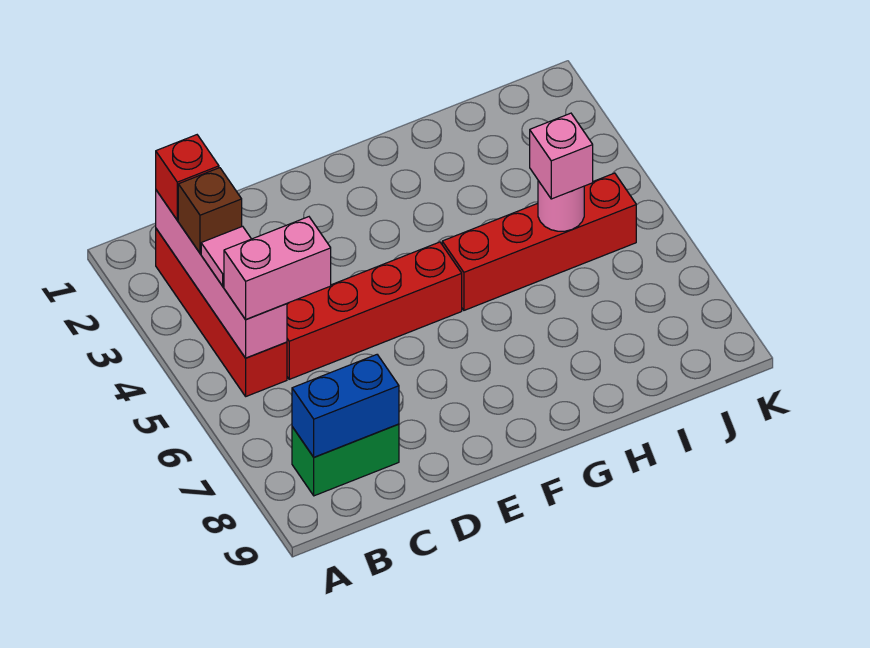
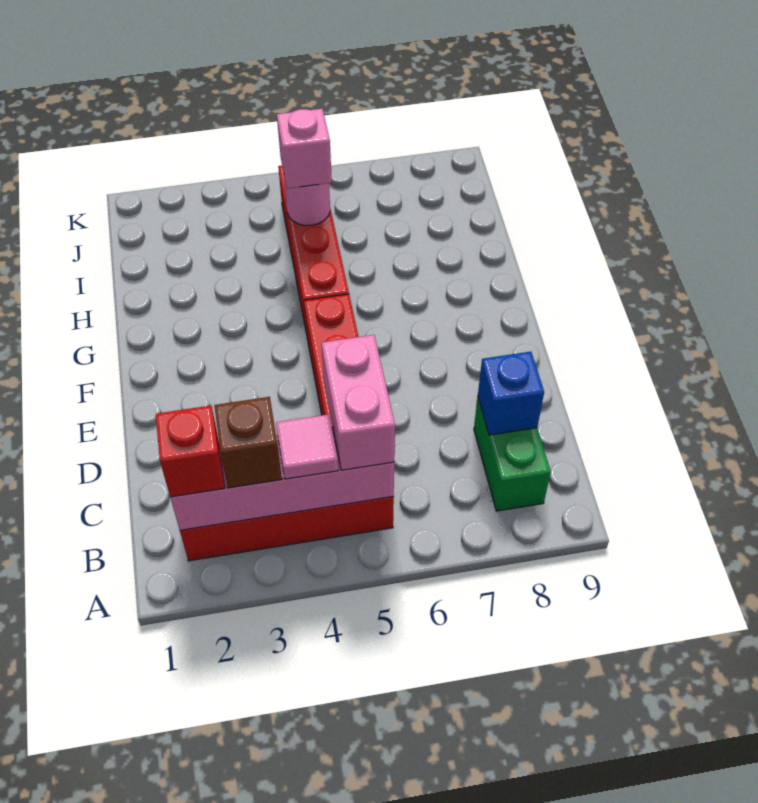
blue 1x2 brick [292,355,399,457] -> blue 1x1 brick [478,352,544,435]

